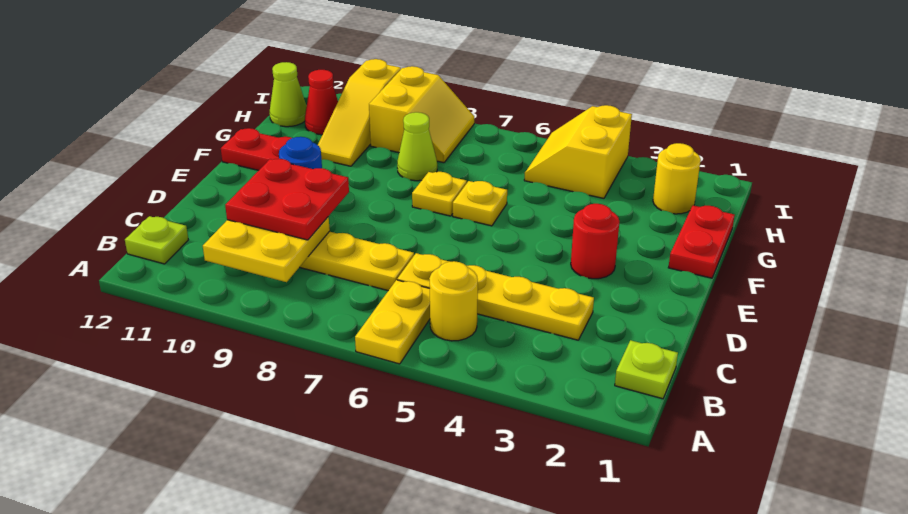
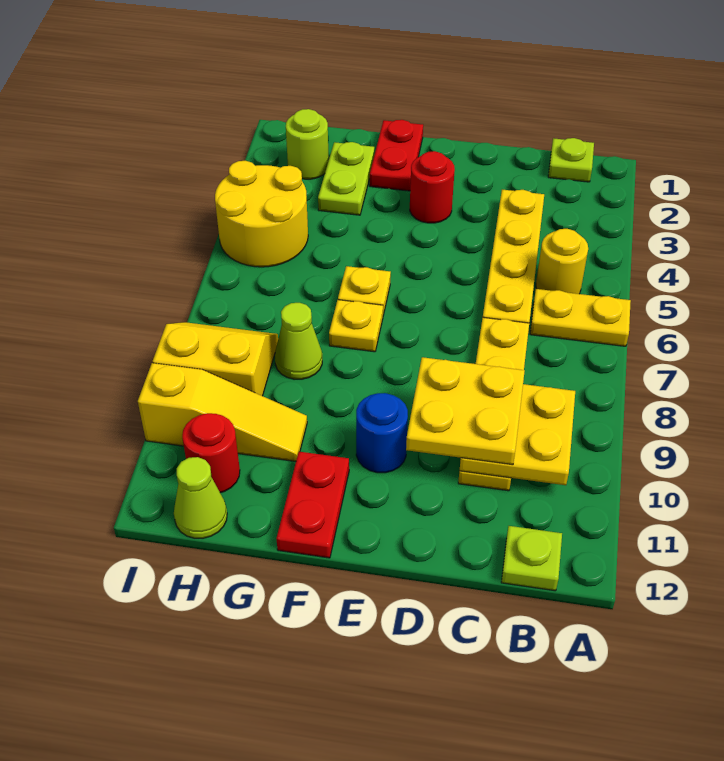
red 2x2 plate [225,159,349,240] -> yellow 2x2 plate [406,357,525,465]
red 1x2 plate [668,205,735,278] -> red 1x2 plate turned to [370,120,423,191]
none -> lime 1x2 plate [318,142,374,215]
yellow 1x1 round brick [653,143,701,214] -> lime 1x1 round brick [286,109,329,179]
yellow 2x2 slope [524,105,632,198] -> yellow 2x2 round brick [215,161,308,267]
red 1x1 cone [305,70,338,135] -> red 1x1 round brick [182,413,240,493]

